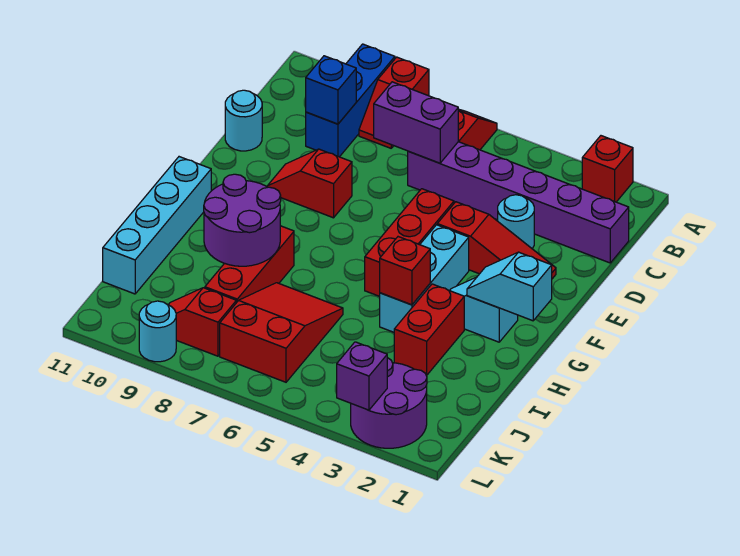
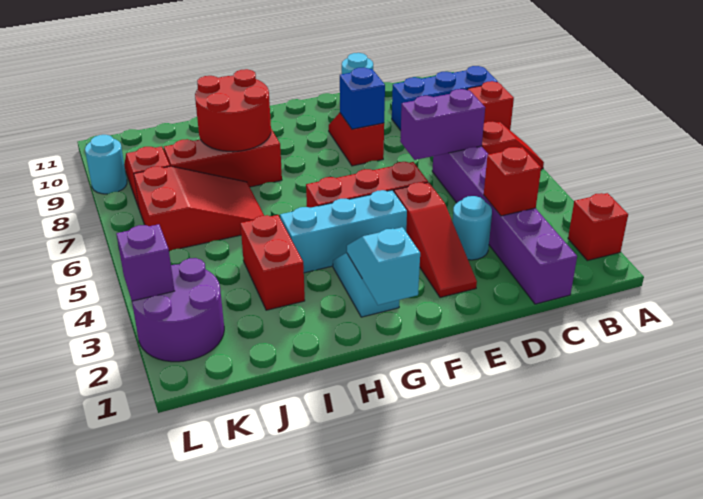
purple 1x2 brick [374,82,458,163] -> purple 1x2 brick turned to [400,89,485,160]
blue 1x1 brick [306,56,356,124] -> blue 1x1 brick moved to [340,67,385,129]
cyan 1x4 brick [103,157,211,294] -> none
red 1x2 brick [394,284,464,375] -> red 1x2 brick turned to [240,215,305,310]
red 1x1 brick [380,237,430,305] -> red 1x1 brick moved to [484,147,541,216]
purple 2x2 round brick [204,174,281,266] -> red 2x2 round brick [195,69,271,152]

